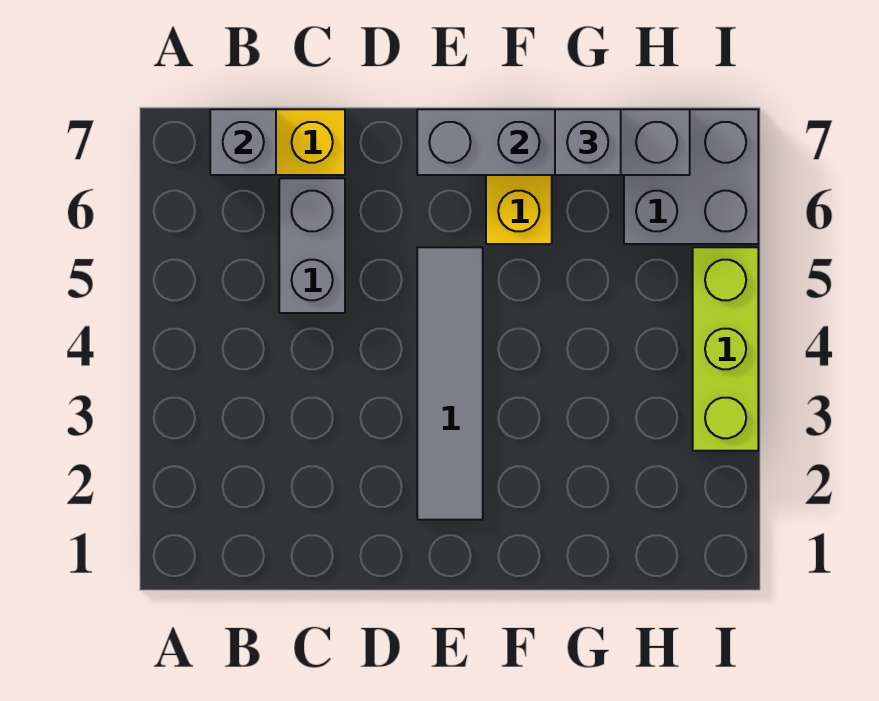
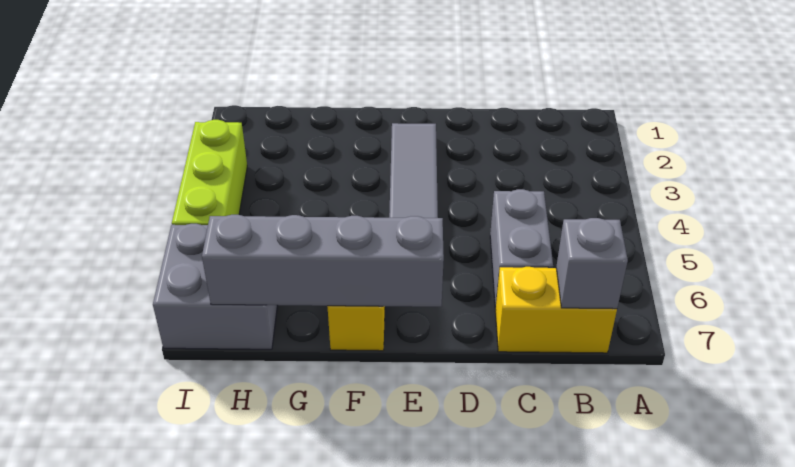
grey 1x1 brick [555,109,621,175] -> none

